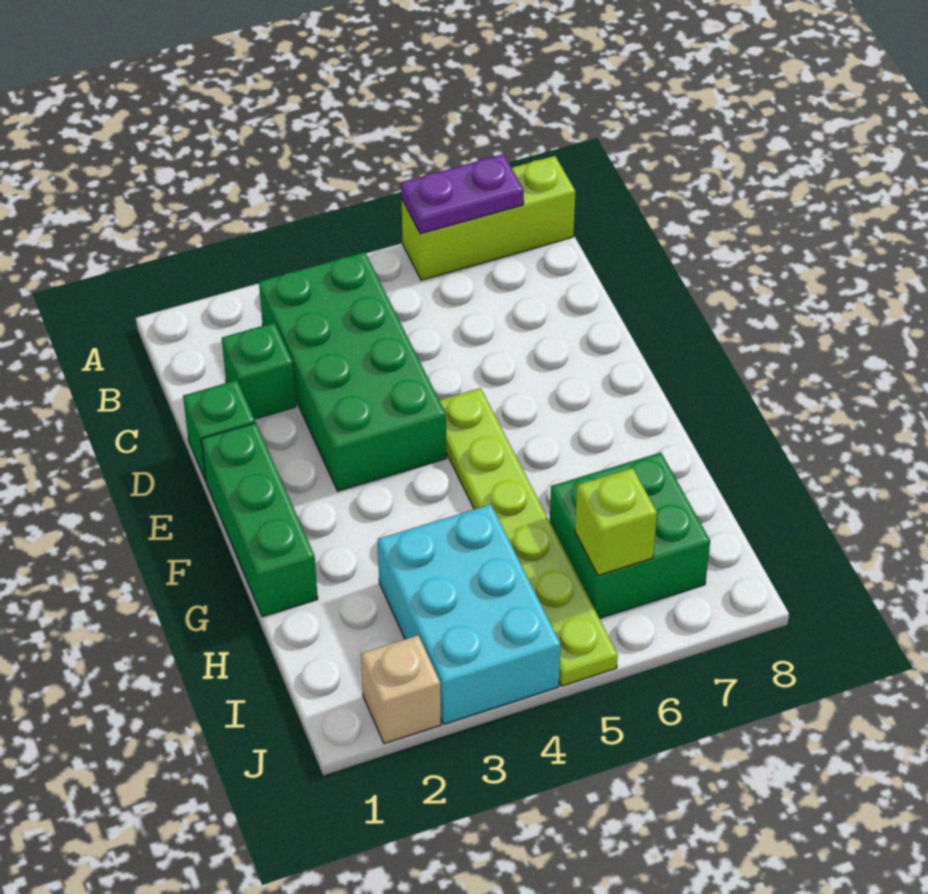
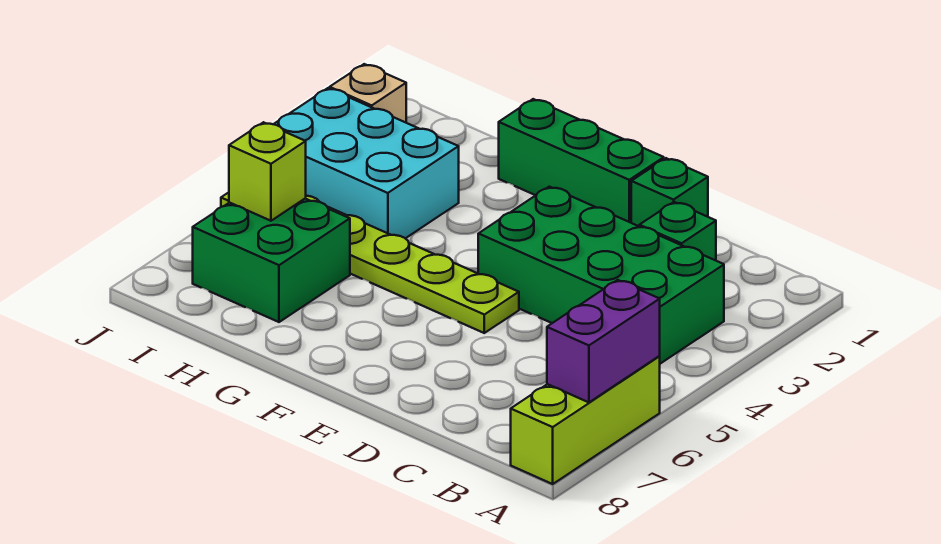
purple 1x2 plate [401,154,524,234] -> purple 1x2 brick [547,280,660,402]

